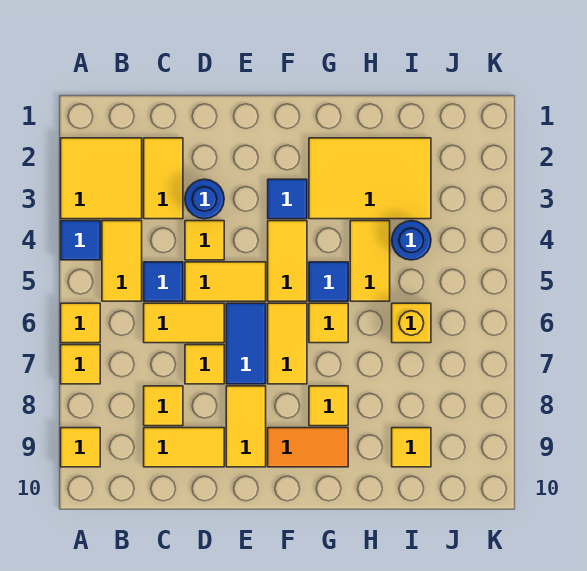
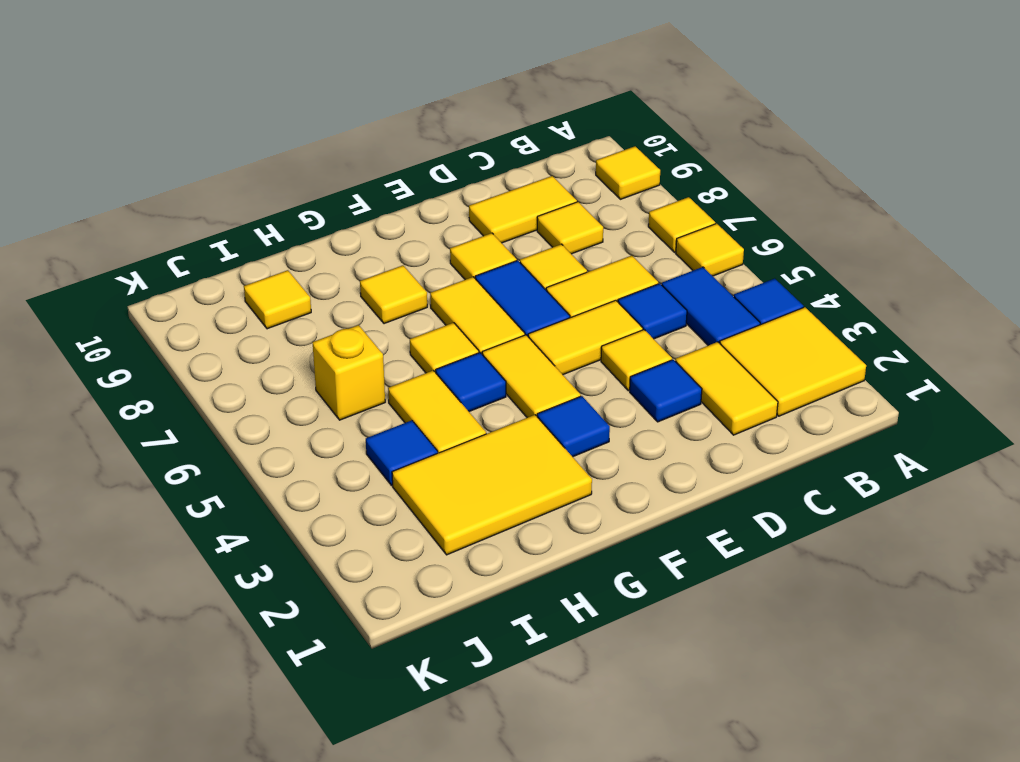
yellow 1x2 tile [102,221,142,301] -> blue 1x2 tile [662,267,760,345]
blue 1x1 round brick [185,179,224,219] -> blue 1x1 tile [630,360,702,422]
yellow 1x2 tile [226,386,266,467] -> yellow 1x1 tile [450,233,517,280]
orange 1x2 tile [268,428,348,467] -> none
blue 1x1 round brick [392,221,431,260] -> blue 1x1 tile [366,420,438,486]

